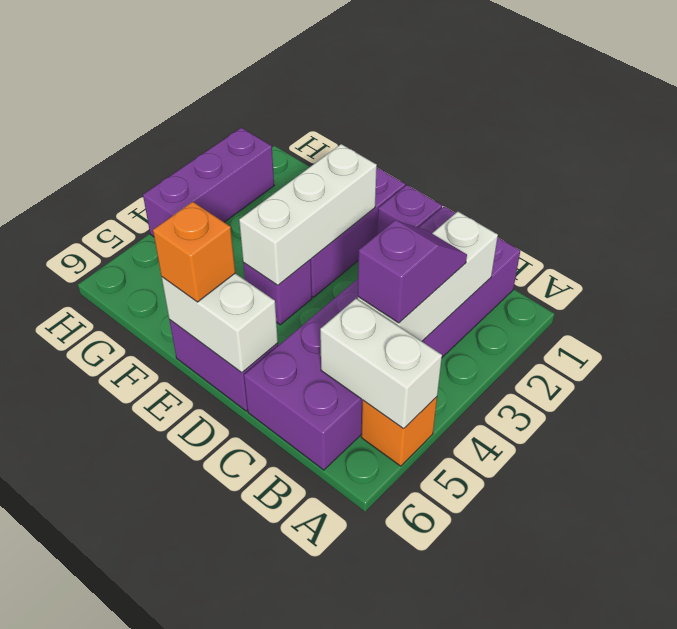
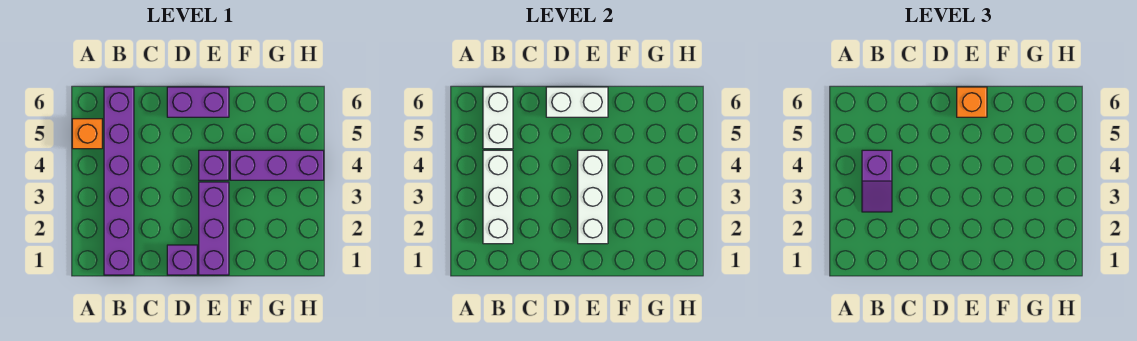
white 1x2 brick [320,299,442,429] -> white 1x2 brick turned to [483,87,513,149]
purple 2x6 brick [244,206,520,470] -> purple 1x6 brick [104,87,134,275]
purple 1x3 brick [143,128,274,237] -> purple 1x3 brick turned to [230,150,324,180]

